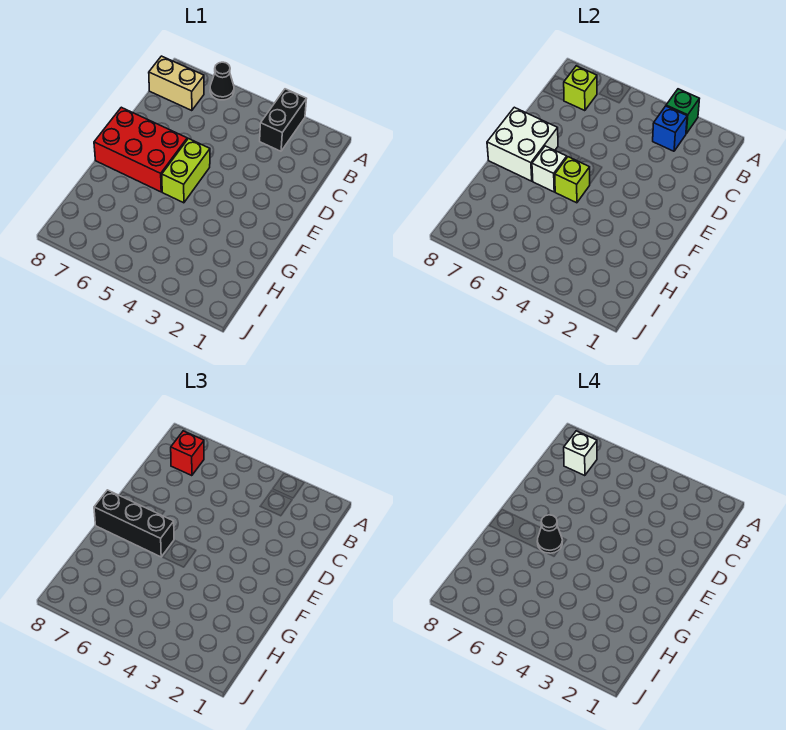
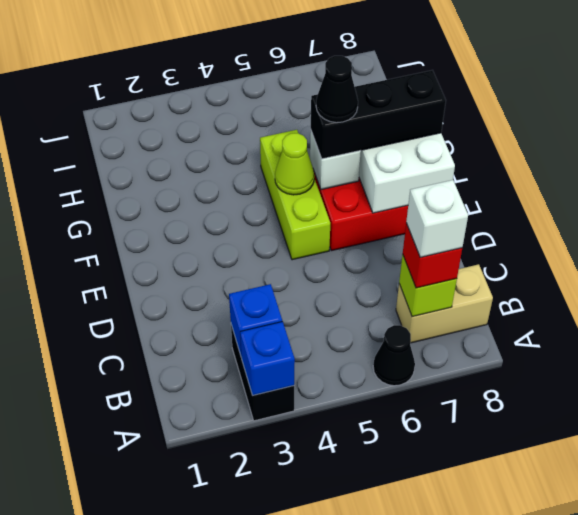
green 1x1 brick [666,89,699,133] -> blue 1x1 brick [240,321,295,396]
lime 1x2 brick [162,139,210,203] -> lime 1x3 brick [260,130,330,260]
lime 1x1 brick [555,157,590,203] -> lime 1x1 cone [275,133,314,195]

